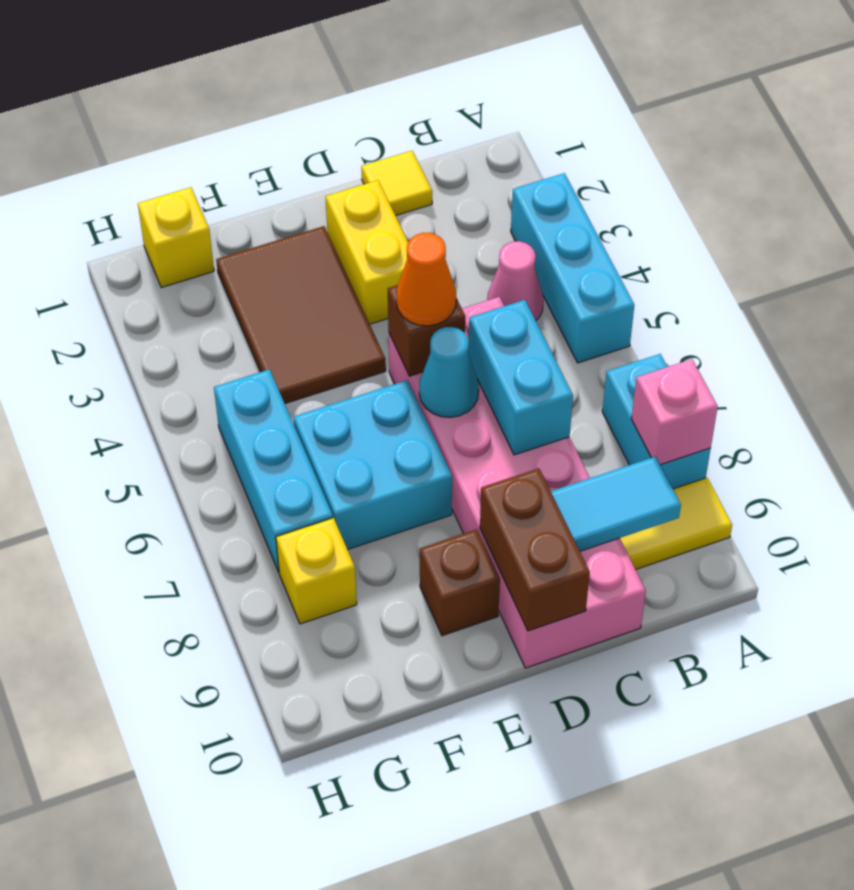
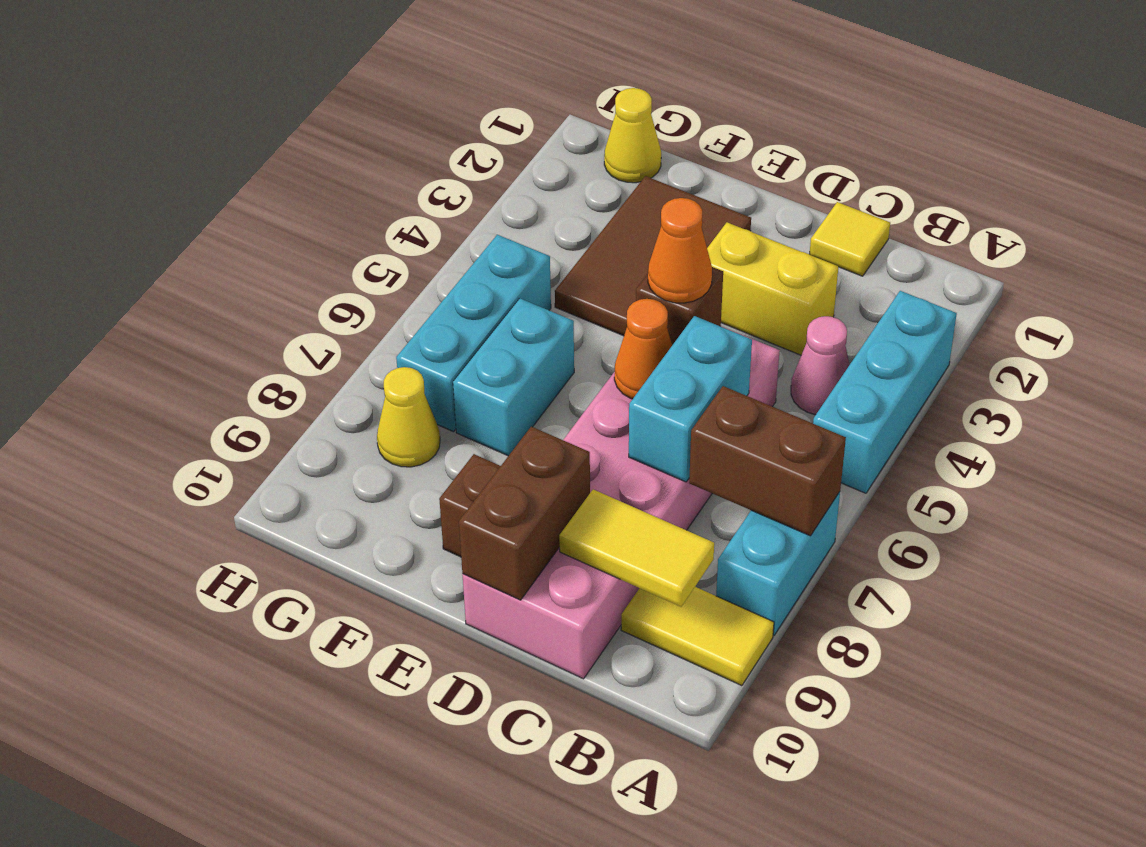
none -> brown 1x2 brick [689,386,846,536]
pink 1x1 brick [631,359,718,465] -> none
cyan 1x2 tile [551,456,681,551] -> yellow 1x2 tile [559,489,714,607]
yellow 1x2 brick [326,180,408,324] -> yellow 1x2 brick turned to [707,222,838,355]
cyan 1x1 cone [419,327,479,417] -> orange 1x1 cone [614,299,672,399]
cyan 2x2 brick [293,380,452,550] -> cyan 1x2 brick [453,298,574,456]
yellow 1x1 brick [138,187,214,288] -> yellow 1x1 cone [604,88,661,183]
yellow 1x1 brick [276,518,357,624] -> yellow 1x1 cone [377,367,440,467]

